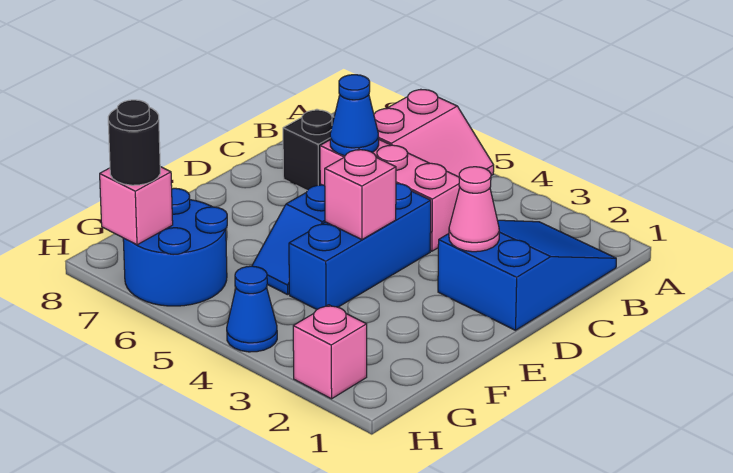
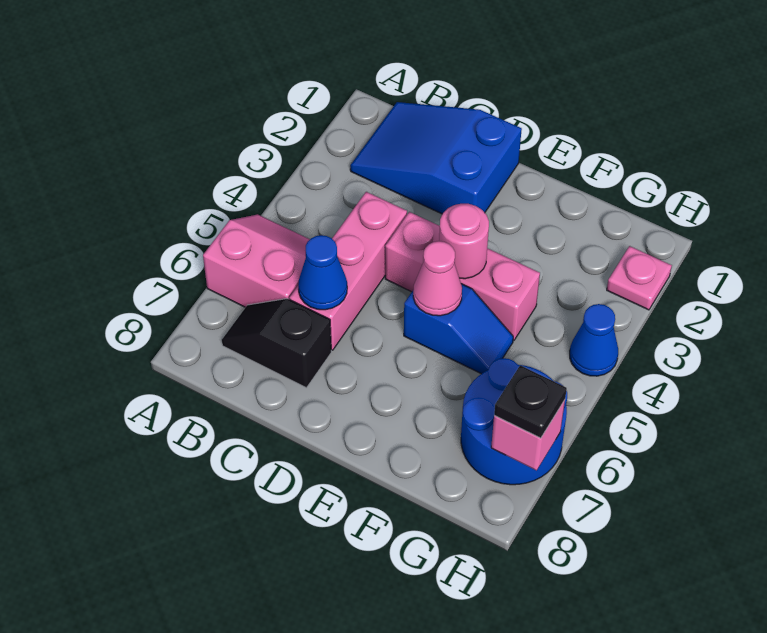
pink 1x1 cone [449,167,499,252] -> pink 1x1 cone moved to [413,241,462,316]
blue 1x3 brick [289,183,431,309] -> pink 1x3 brick [385,212,540,341]
pink 1x1 brick [325,149,396,240] -> pink 1x1 round brick [439,204,489,279]
pink 1x1 brick [293,305,367,399] -> pink 1x1 plate [607,246,672,310]
black 1x1 round brick [108,100,160,185] -> black 1x1 plate [494,365,567,438]

